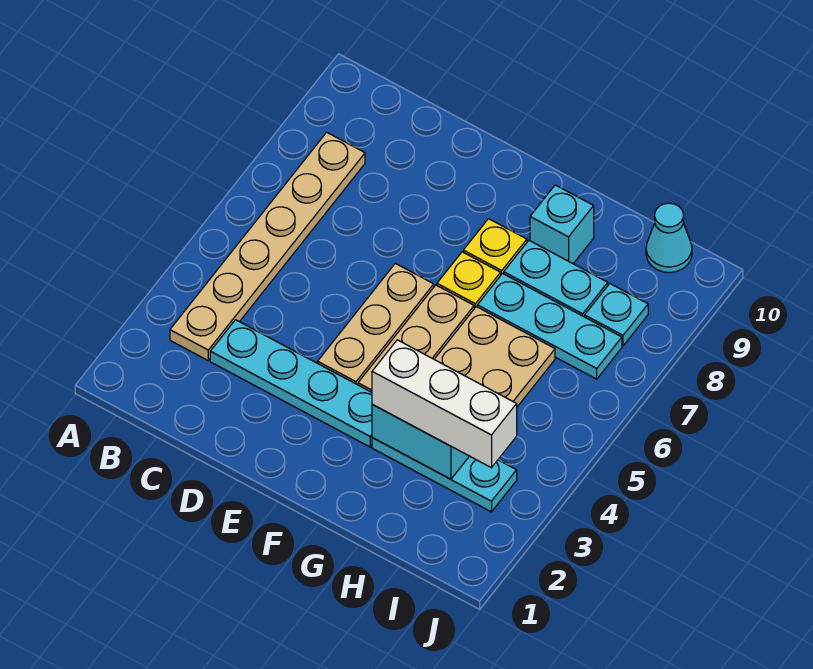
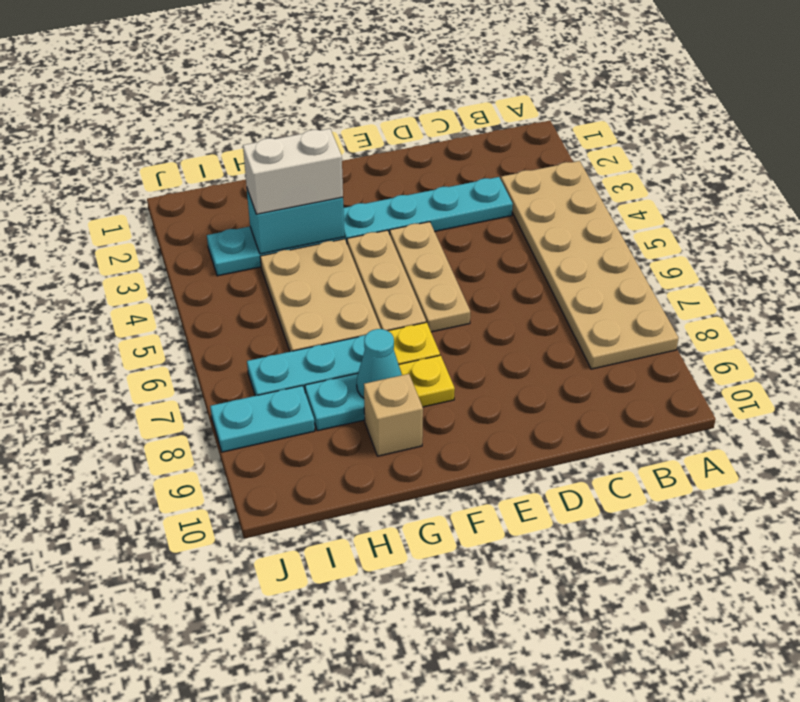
tan 1x6 plate [170,132,365,360] -> tan 2x6 plate [501,161,679,369]
white 1x3 brick [372,340,517,468] -> white 1x2 brick [243,129,343,214]
cyan 1x1 brick [530,185,594,264] -> tan 1x1 brick [364,374,423,456]
cyan 1x1 plate [585,284,648,346] -> cyan 1x2 plate [210,386,315,452]
cyan 1x1 cone [646,203,692,273] -> cyan 1x1 cone moved to [357,329,402,398]

